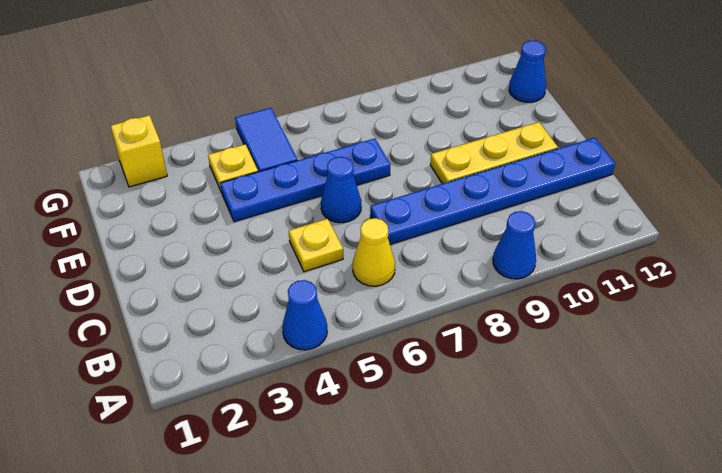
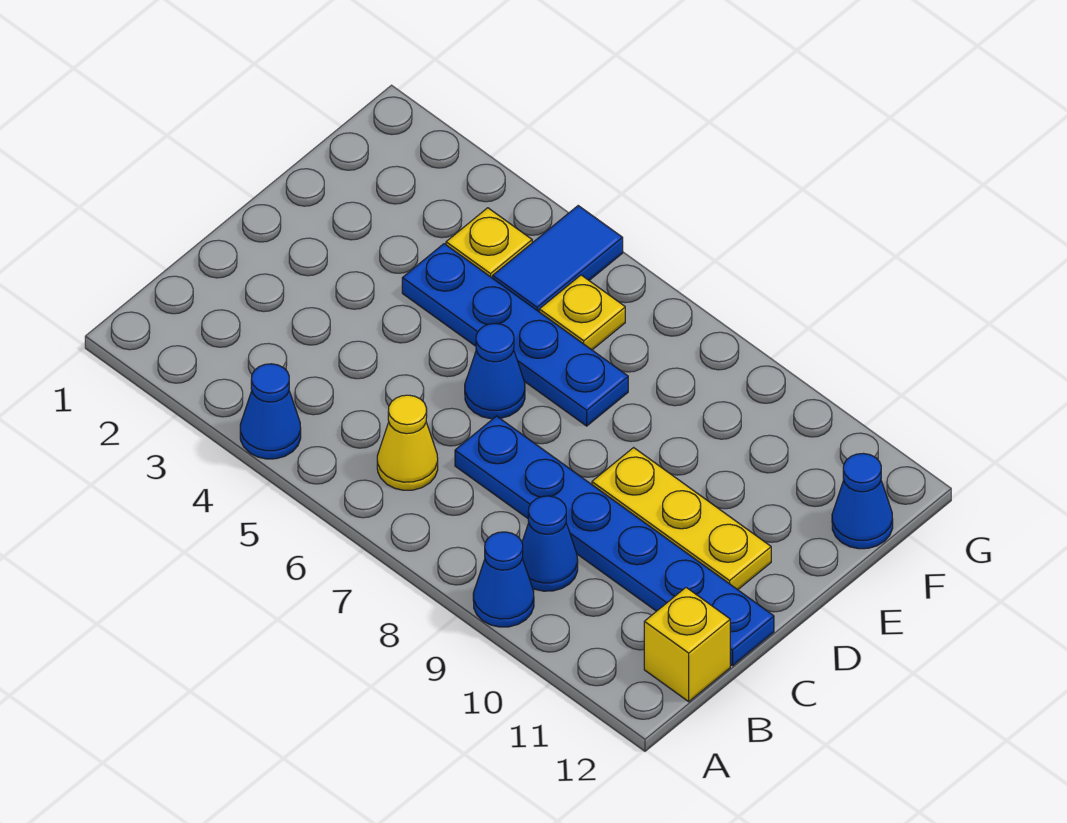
none -> blue 1x1 cone [522,496,578,591]
yellow 1x1 plate [289,219,343,272] -> yellow 1x1 plate moved to [539,275,625,350]
yellow 1x1 brick [111,115,167,187] -> yellow 1x1 brick moved to [644,588,730,702]

